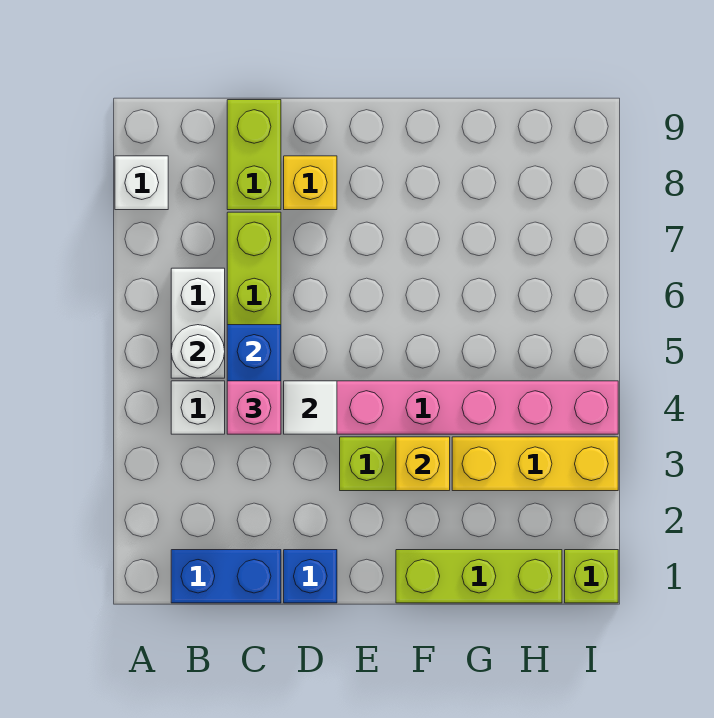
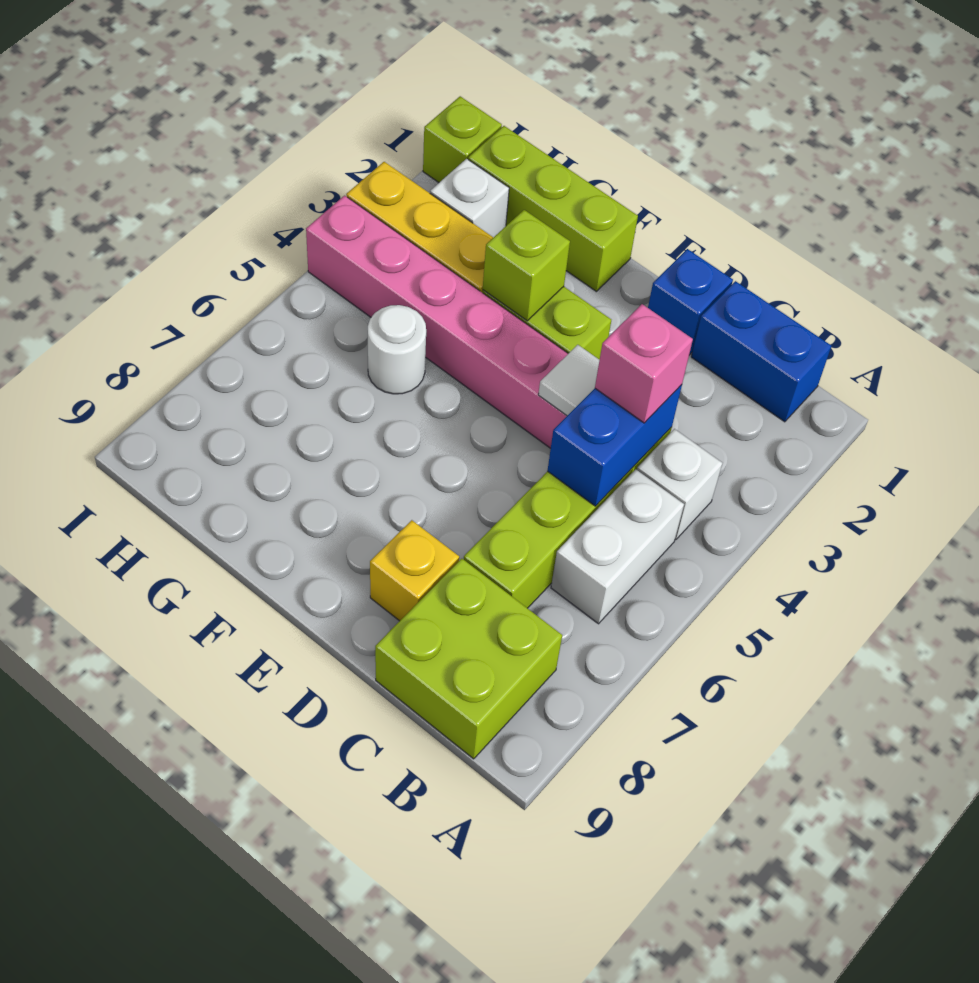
white 1x1 brick [115,156,168,210] -> white 1x1 brick moved to [430,159,509,238]
white 1x1 round brick [171,325,225,378] -> white 1x1 round brick moved to [368,305,426,394]
lime 1x2 brick [227,100,281,210] -> lime 2x2 brick [375,559,562,759]
yellow 1x1 brick [396,437,450,491] -> lime 1x1 brick [483,210,570,321]

